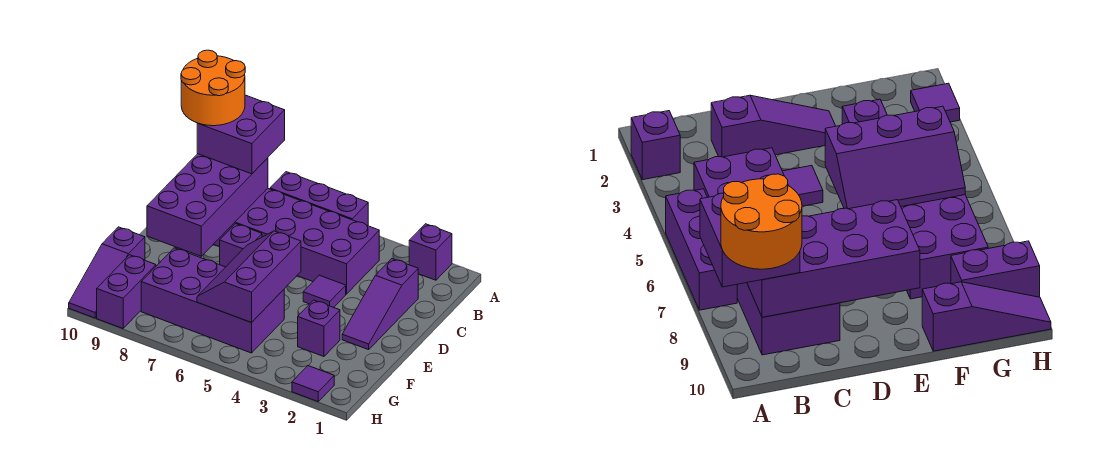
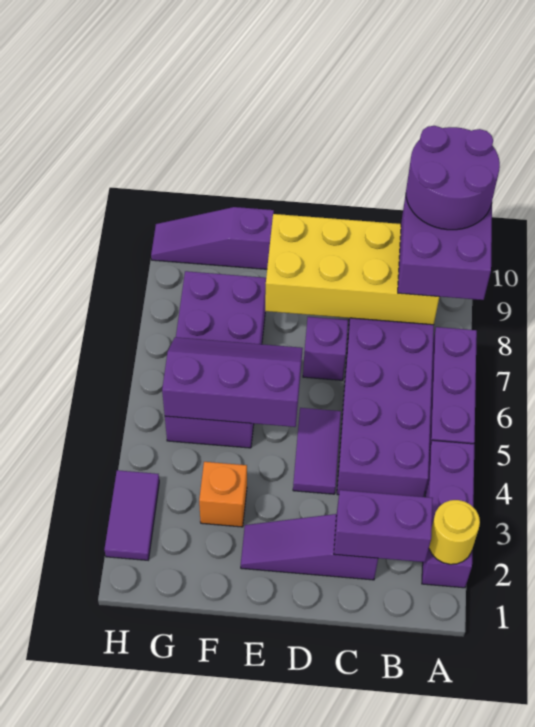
purple 1x1 brick [409,224,452,280] -> purple 1x3 brick [422,440,474,588]
none -> yellow 1x1 round brick [429,500,480,564]
orange 2x2 round brick [181,50,245,126] -> purple 2x2 round brick [406,126,500,230]
purple 2x4 brick [147,154,268,256] -> yellow 2x4 brick [265,214,439,325]
purple 1x1 tile [303,275,346,307] -> purple 1x2 tile [293,408,341,494]
purple 1x1 brick [298,300,340,356] -> orange 1x1 brick [199,462,247,527]
purple 1x2 brick [97,255,156,328] -> purple 1x2 brick moved to [334,490,433,562]
purple 1x1 tile [292,366,334,401] -> purple 1x2 tile [104,470,159,560]

